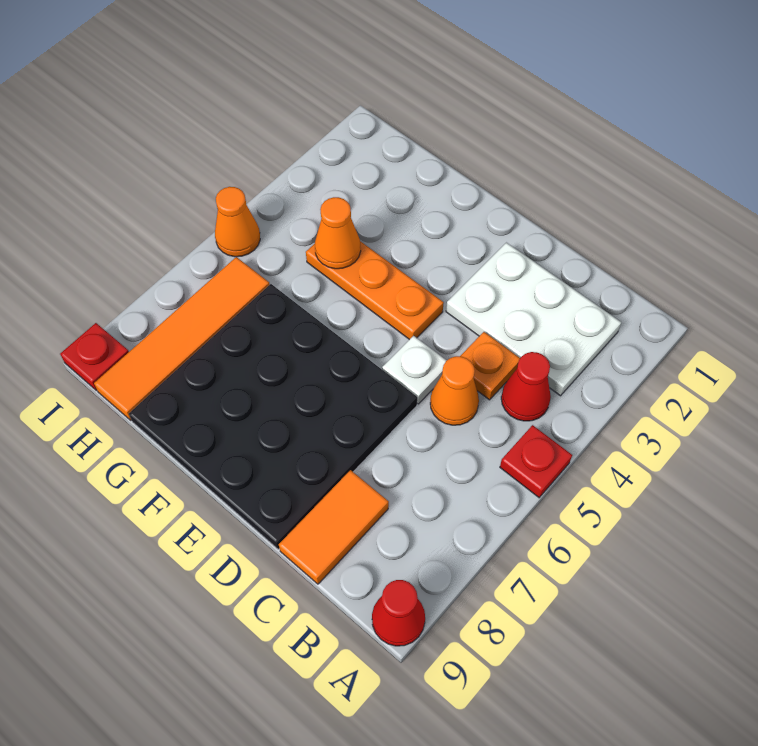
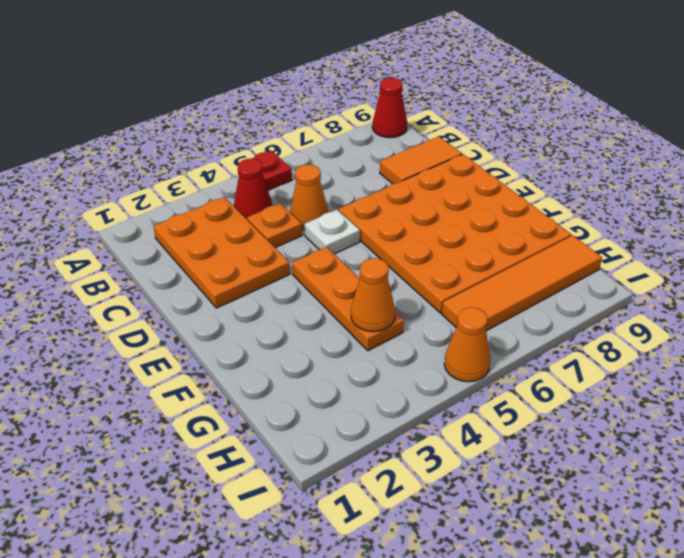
white 2x3 plate [446,243,621,396] -> orange 2x3 plate [154,197,290,308]
black 4x4 plate [129,284,417,549] -> orange 4x4 plate [338,154,571,313]
red 1x1 plate [60,323,129,391] -> none

